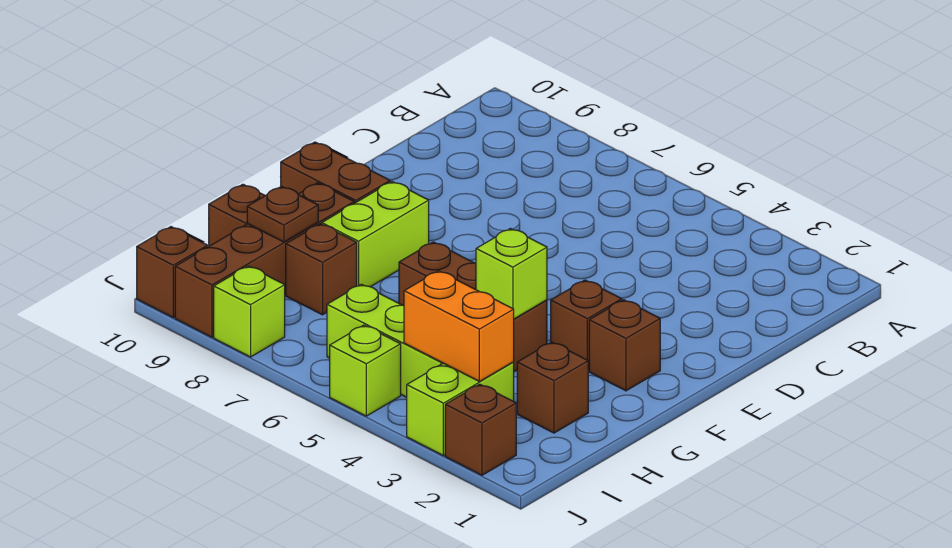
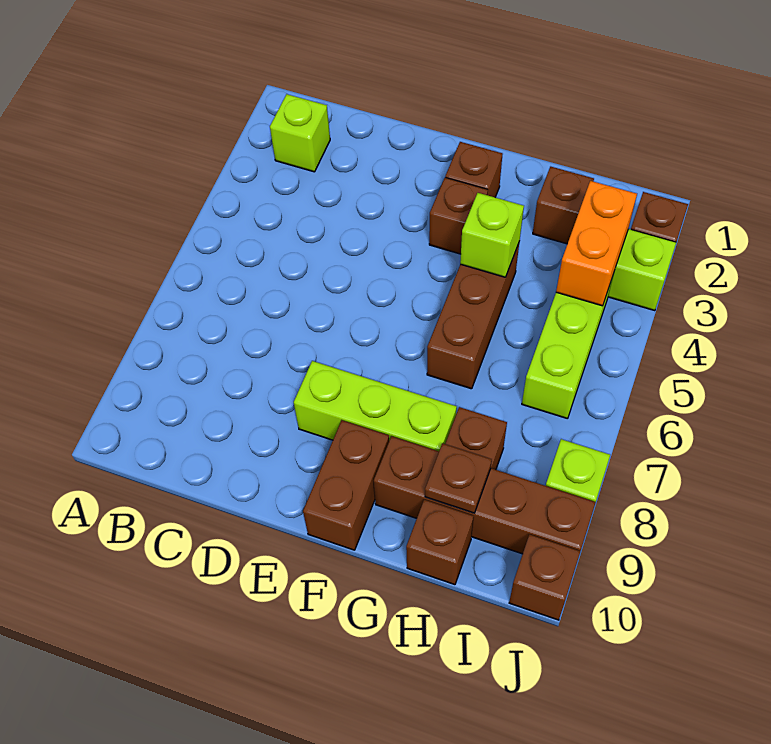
lime 1x2 brick [322,182,429,287] -> lime 1x3 brick [294,361,457,451]
lime 1x1 brick [330,325,401,416] -> lime 1x1 brick moved to [270,94,330,172]

